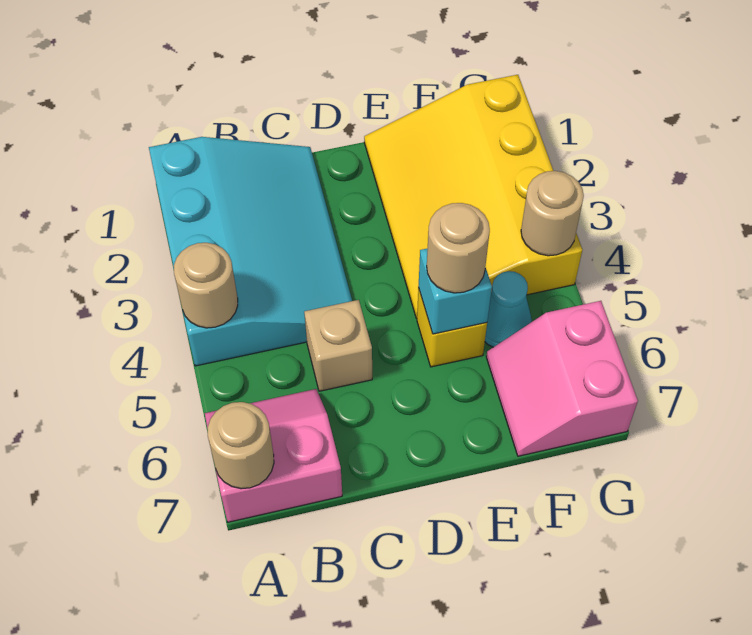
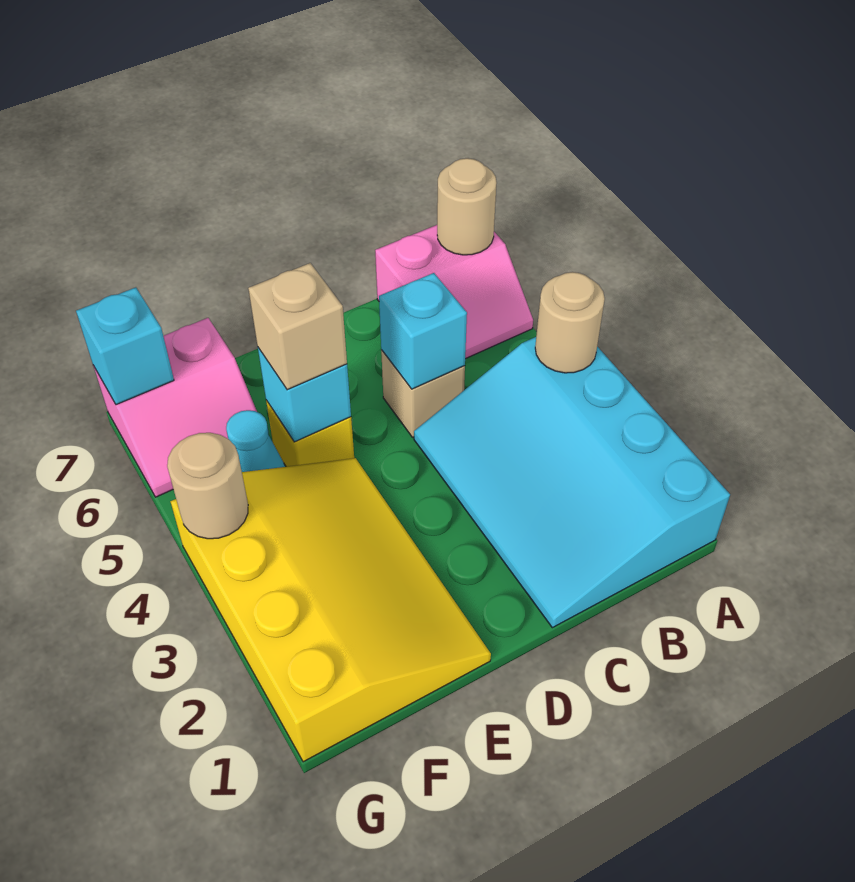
none -> cyan 1x1 brick [379,273,467,389]
tan 1x1 round brick [427,203,490,293] -> tan 1x1 brick [248,263,347,390]
pink 2x2 slope [486,301,638,456] -> pink 2x2 slope turned to [93,318,257,497]
none -> cyan 1x1 brick [76,287,174,405]

